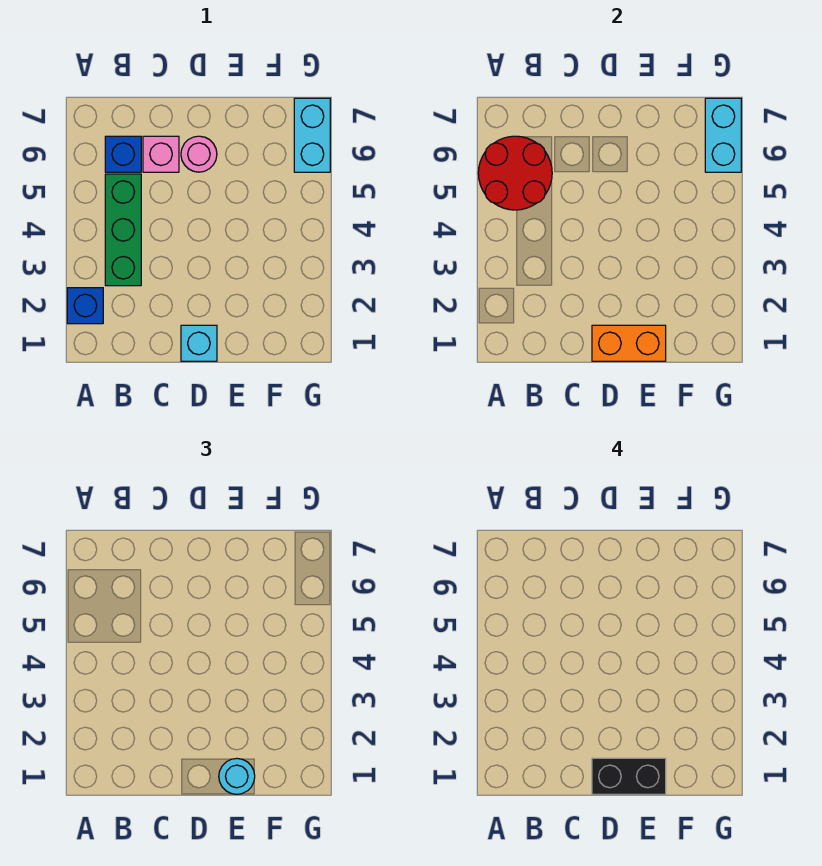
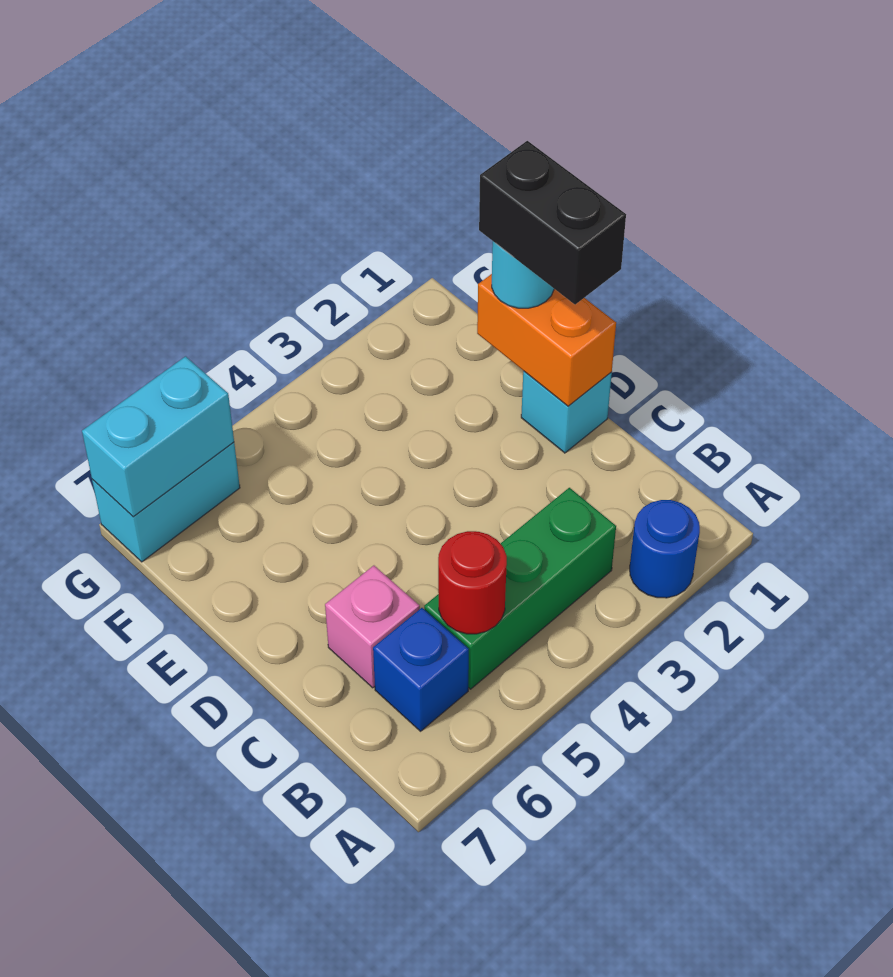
blue 1x1 brick [67,288,103,324] -> blue 1x1 round brick [630,500,700,598]
red 2x2 round brick [478,136,552,210] -> red 1x1 round brick [438,531,507,634]
pink 1x1 round brick [181,136,217,172] -> none

